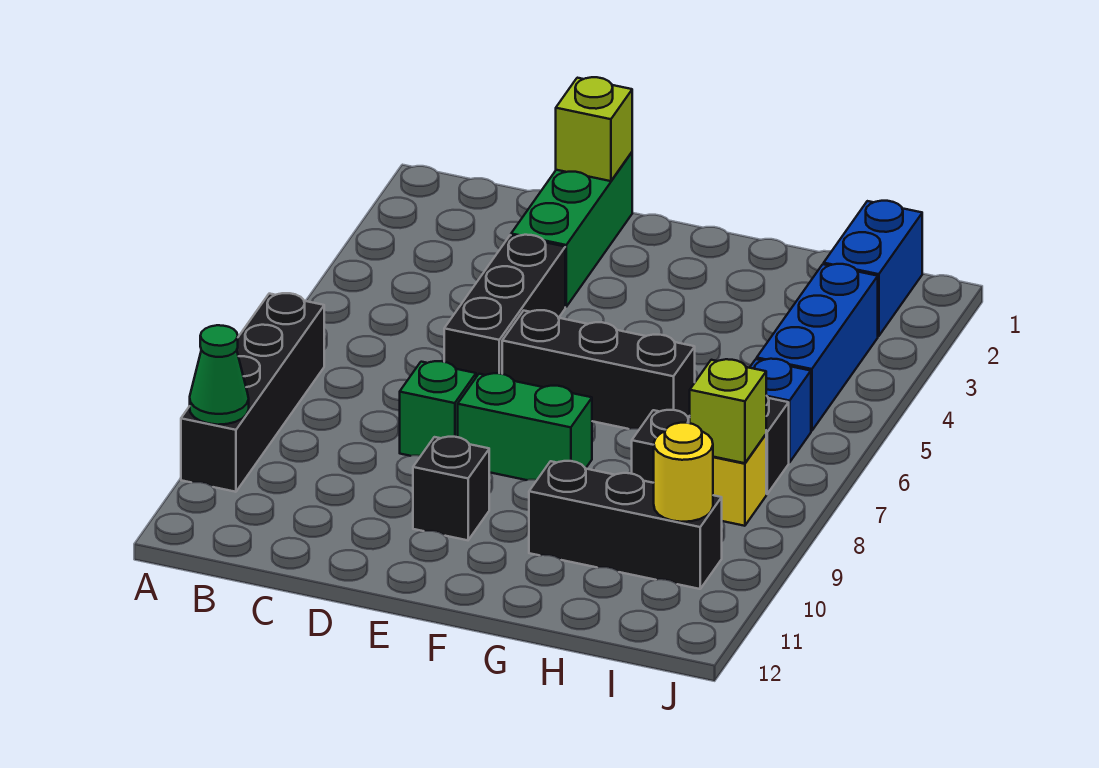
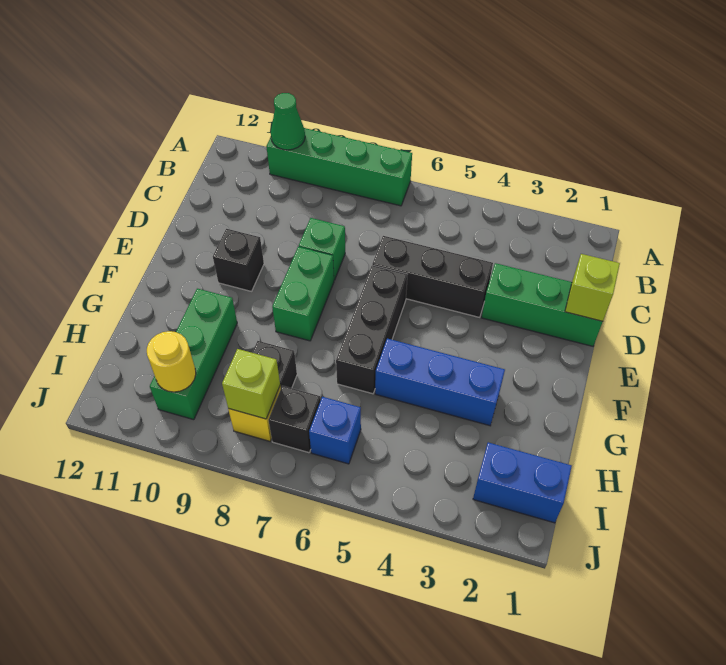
black 1x4 brick [181,293,324,492] -> green 1x4 brick [266,128,412,206]
black 1x3 brick [529,461,722,589] -> green 1x3 brick [150,289,237,420]
blue 1x3 brick [757,264,878,431] -> blue 1x3 brick moved to [375,339,505,426]

